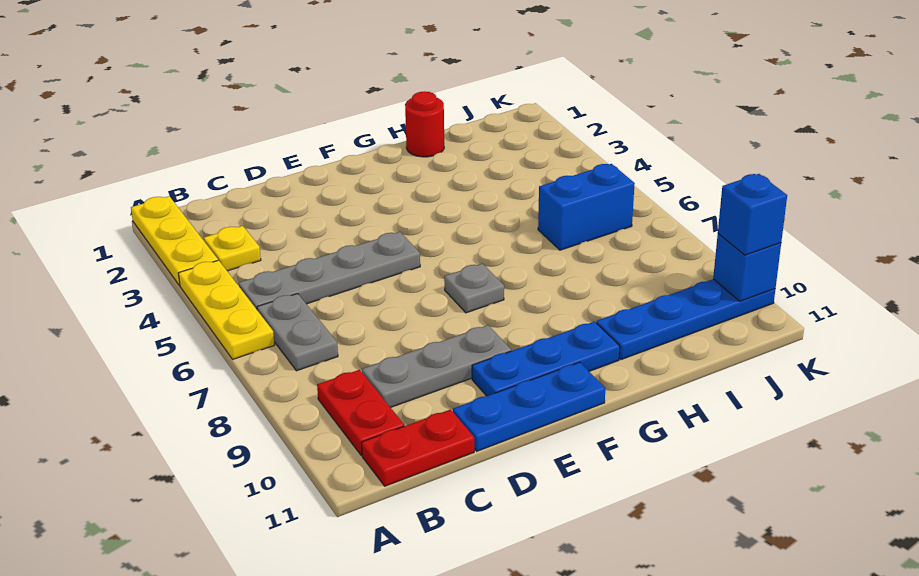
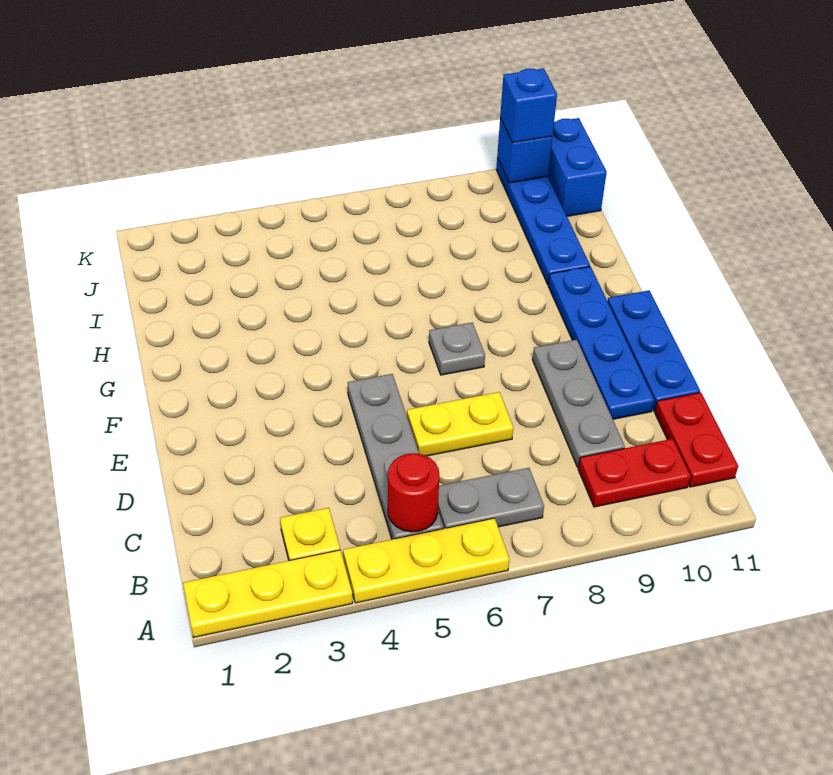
none -> yellow 1x2 plate [407,392,513,456]
blue 1x3 plate [472,322,620,396] -> blue 1x4 plate [548,267,654,419]
red 1x1 round brick [405,91,444,157] -> red 1x1 round brick moved to [388,453,439,532]
blue 1x2 brick [538,164,635,250] -> blue 1x2 brick moved to [548,118,607,216]

